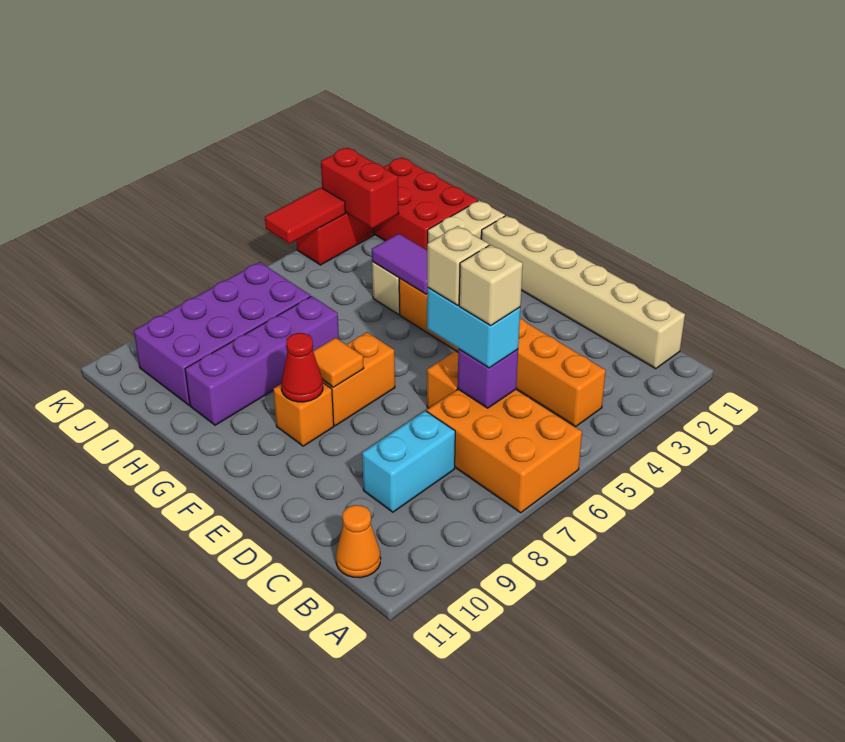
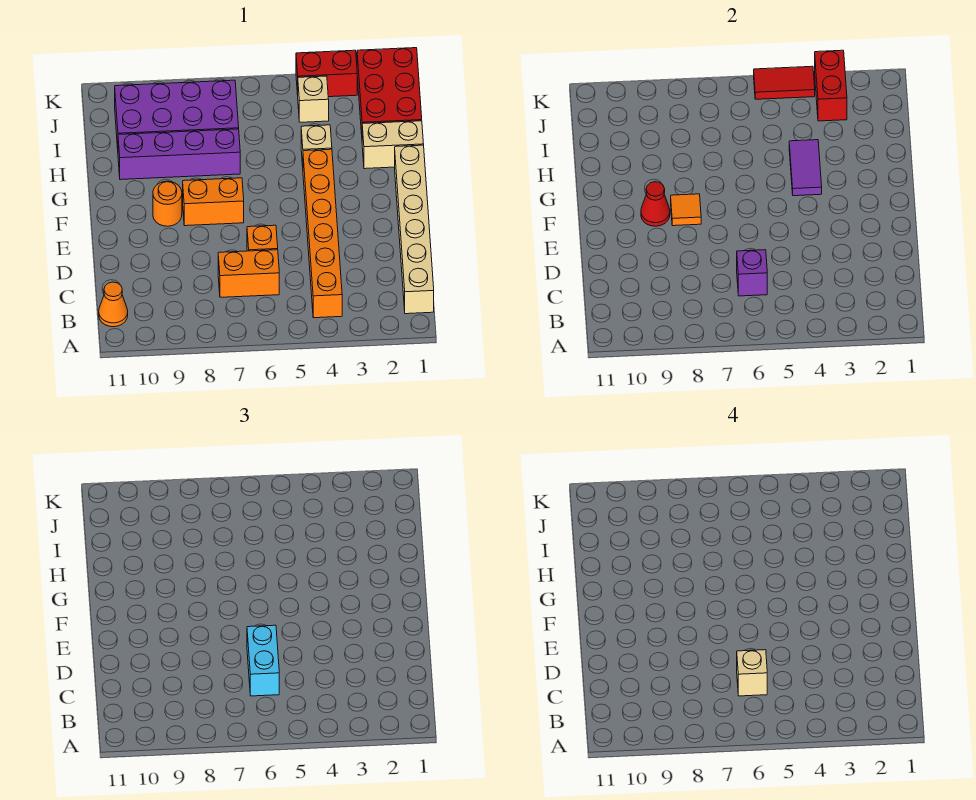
orange 2x3 brick [427,389,582,513] -> orange 1x2 brick [218,250,279,297]
cyan 1x2 brick [362,411,455,512] -> none
tan 1x1 brick [427,226,489,305] -> tan 1x1 brick moved to [298,76,329,122]
orange 1x1 brick [273,383,334,446] -> orange 1x1 round brick [153,181,182,226]

